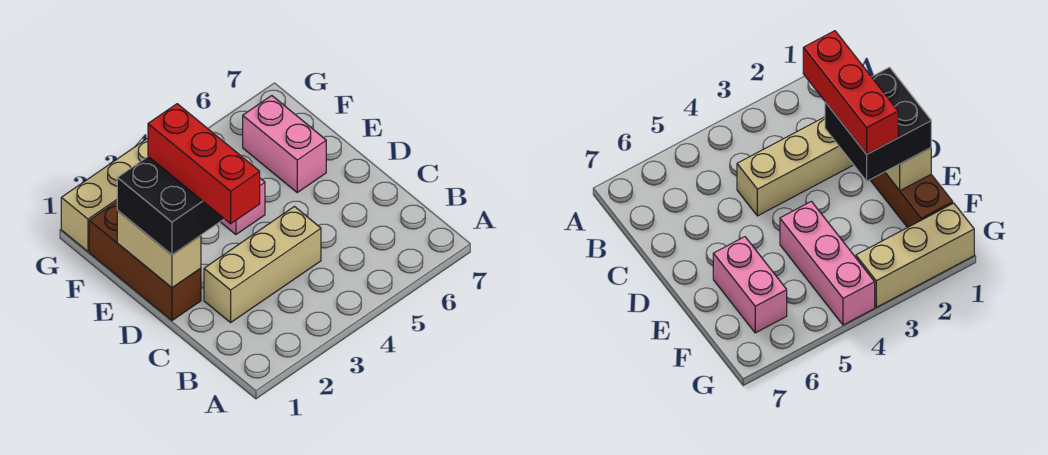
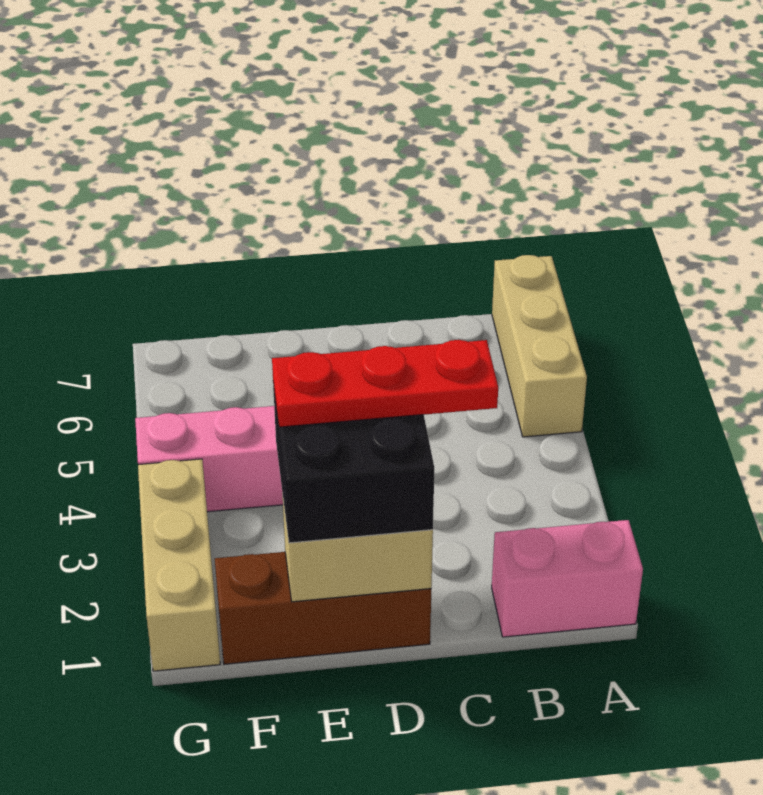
tan 1x3 brick [204,207,321,322] -> tan 1x3 brick moved to [492,255,587,437]
red 1x3 brick [148,104,260,224] -> red 1x3 plate [272,340,498,427]
pink 1x2 brick [243,96,326,192] -> pink 1x2 brick moved to [492,520,643,637]

